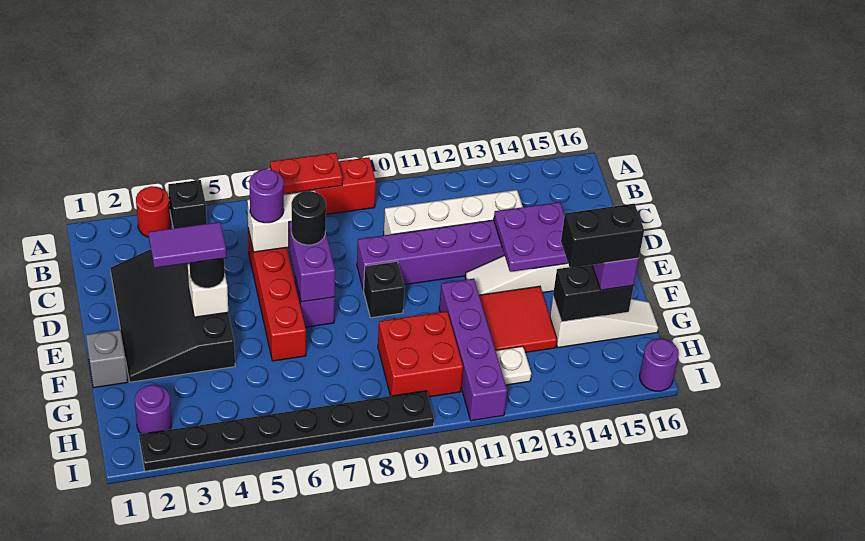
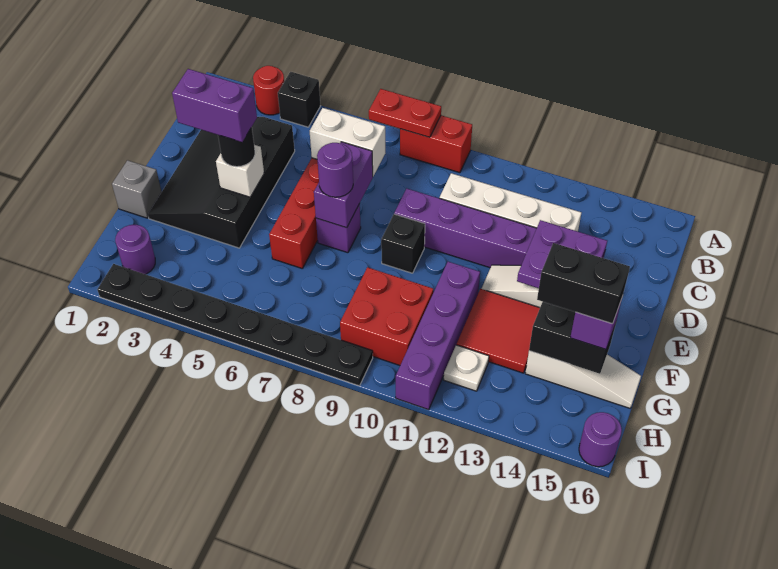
purple 1x1 round brick [249,169,284,223] -> purple 1x1 round brick moved to [317,143,353,197]
black 1x1 round brick [292,191,326,245] -> none
purple 1x2 tile [148,222,226,268] -> purple 1x2 brick [172,69,257,142]

